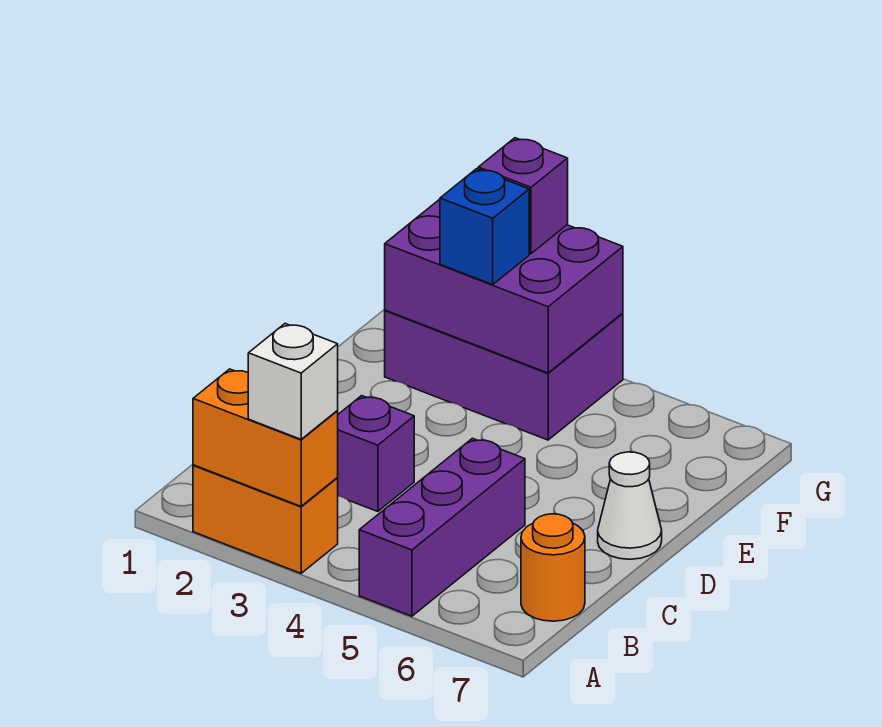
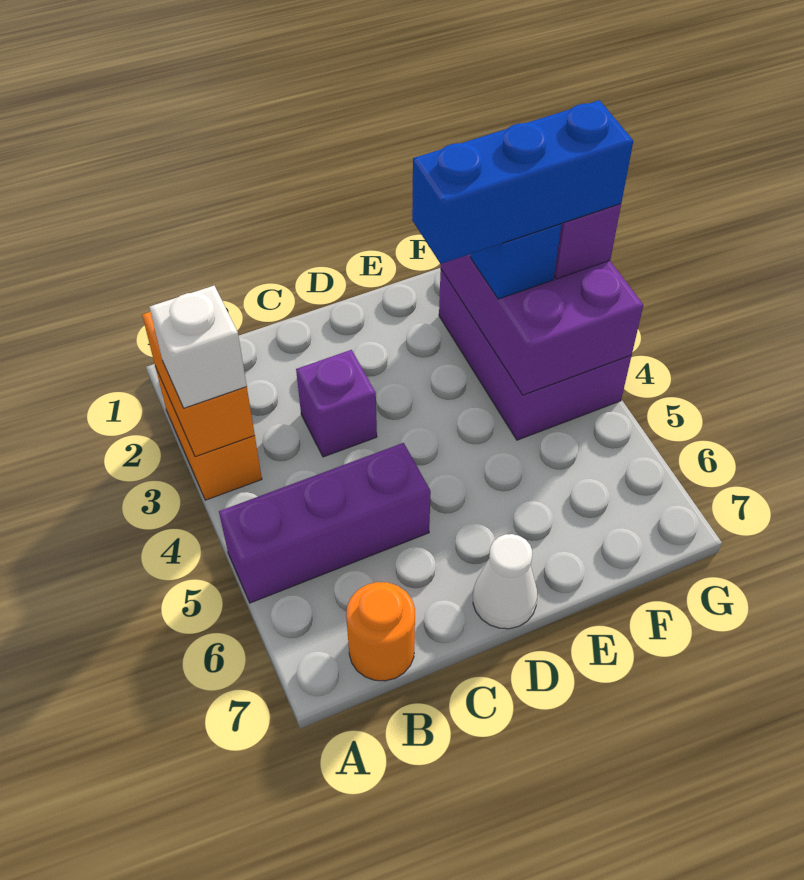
none -> blue 1x3 brick [412,100,633,264]

